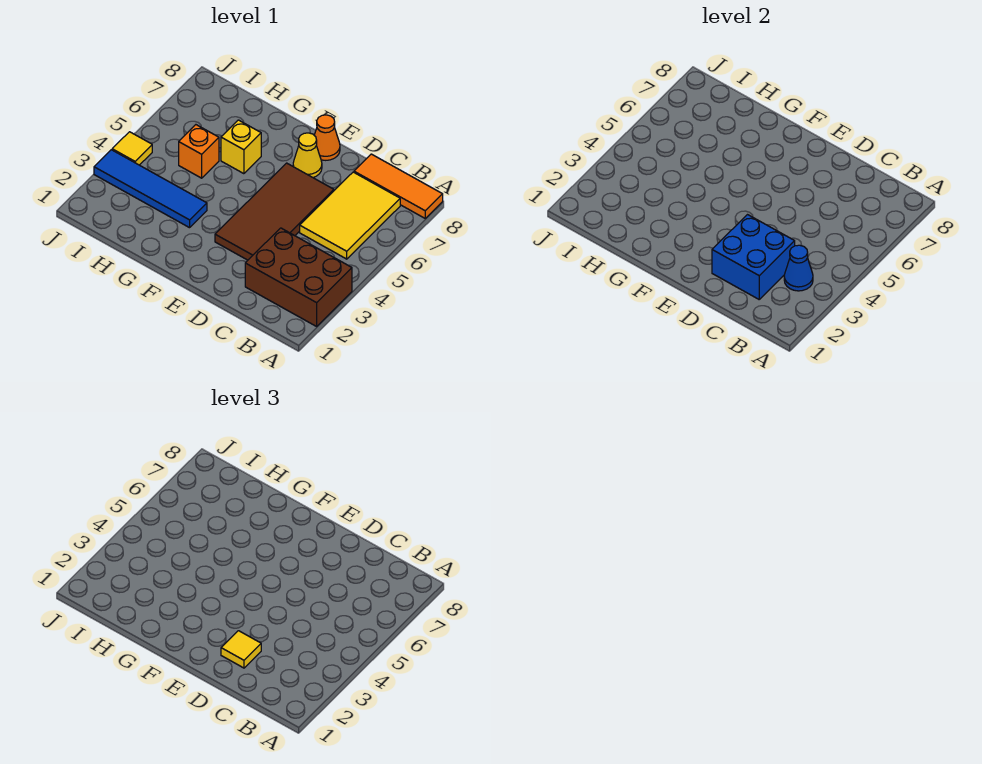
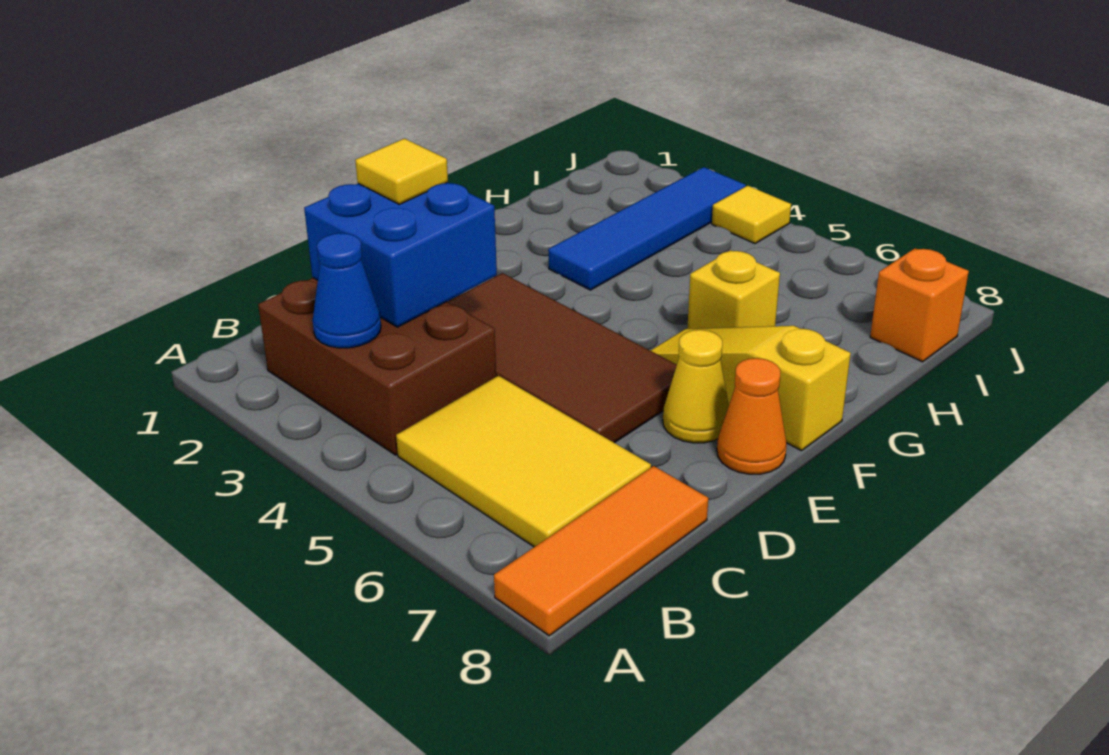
brown 2x3 brick [245,228,352,326] -> brown 2x3 brick turned to [258,278,496,455]
none -> yellow 1x3 slope [650,326,851,451]
orange 1x1 brick [179,125,219,178] -> orange 1x1 brick moved to [870,248,969,362]

